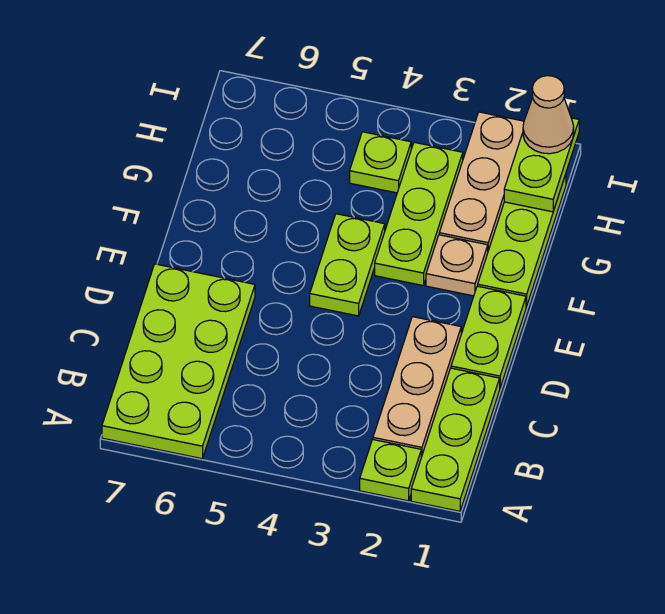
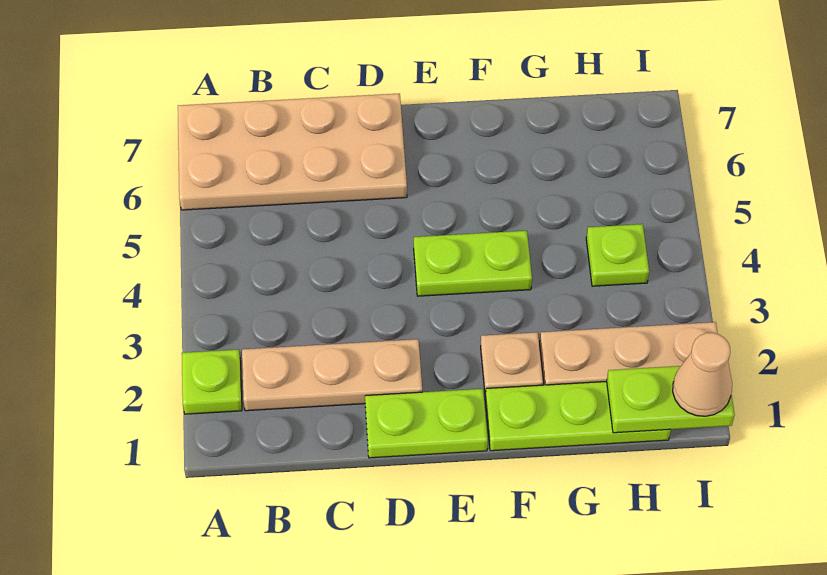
lime 1x3 plate [411,368,500,511] -> none
lime 2x4 plate [102,264,255,459] -> tan 2x4 plate [178,93,407,210]
lime 1x3 plate [375,142,463,285] -> none

